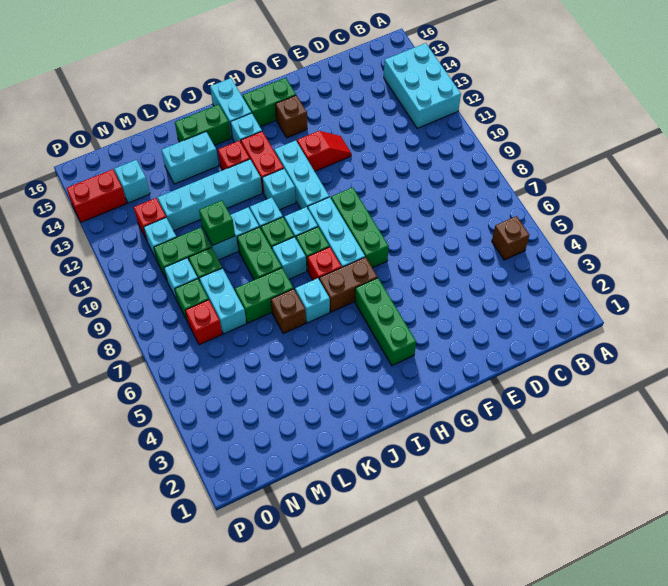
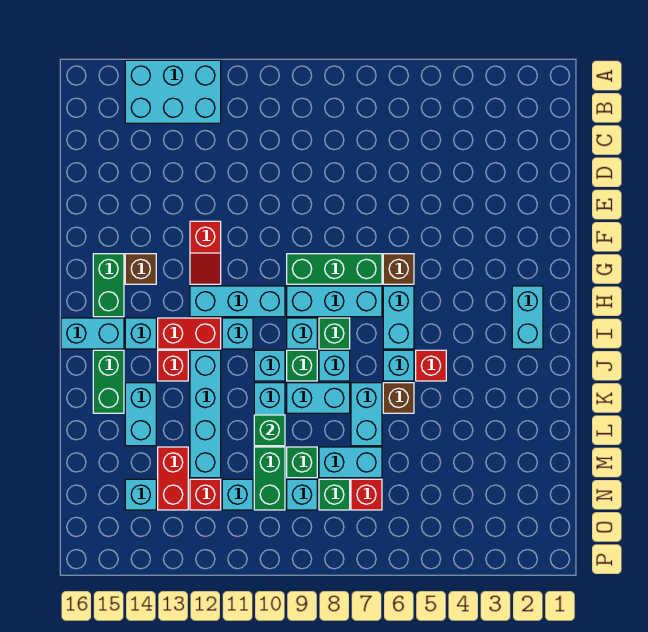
brown 1x1 brick [492,216,529,260] -> brown 1x1 brick moved to [383,254,414,284]
red 1x2 slope [297,131,351,171] -> red 1x2 slope turned to [190,221,221,284]
none -> cyan 1x2 brick [512,286,543,349]
green 1x3 brick [355,278,416,366] -> none
brown 1x2 brick [319,257,378,312] -> cyan 1x2 brick [383,286,414,349]
red 1x1 brick [307,247,341,280] -> red 1x1 brick moved to [416,350,446,381]
green 1x2 brick [235,268,294,323] -> cyan 1x2 brick [351,383,382,446]
green 1x2 brick [237,227,282,280] -> cyan 1x2 brick [287,383,350,413]
red 1x2 brick [66,169,127,222] -> red 1x2 brick moved to [158,447,188,510]

